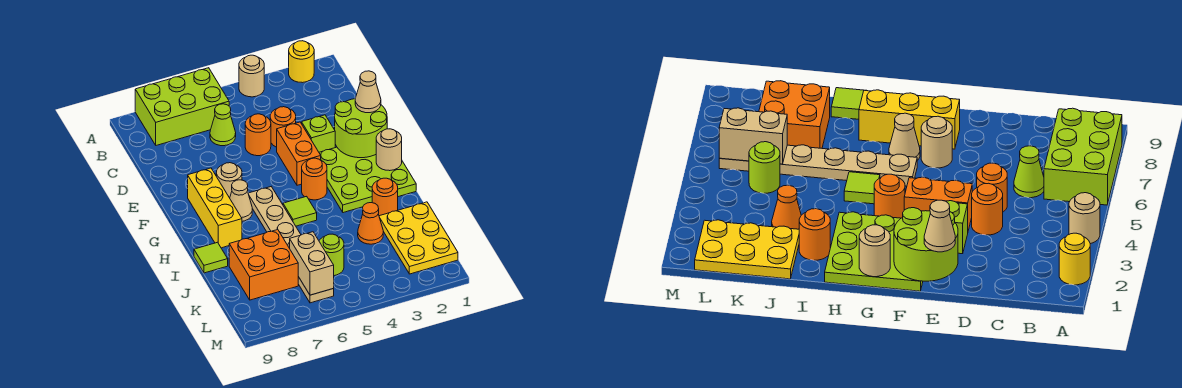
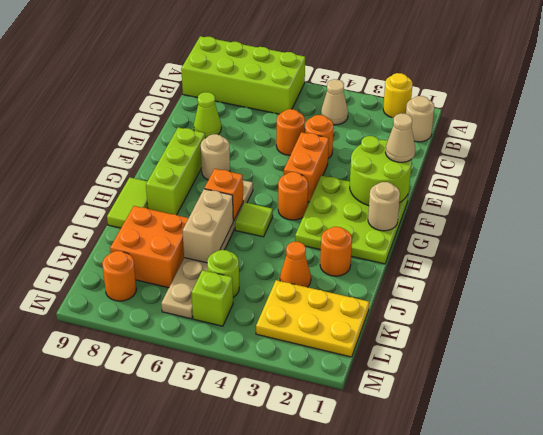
tan 1x1 round brick [239,55,264,97] -> tan 1x1 round brick moved to [406,96,434,142]
lime 2x3 brick [135,68,229,145] -> lime 2x4 brick [181,36,305,114]
lime 1x1 cone [210,104,236,146] -> lime 1x1 cone moved to [194,92,221,138]
lime 1x1 brick [302,115,335,152] -> lime 1x1 brick moved to [191,270,233,326]
yellow 1x3 brick [188,168,242,248] -> lime 1x3 brick [146,127,205,215]
tan 1x1 cone [230,180,252,221] -> tan 1x1 cone moved to [321,79,348,125]
none -> orange 1x1 brick [204,169,243,221]
lime 1x1 tile [194,242,228,273] -> lime 1x2 tile [107,178,148,228]
yellow 2x3 plate [379,202,458,274] -> yellow 2x3 plate turned to [256,280,369,357]
tan 1x2 brick [290,232,334,295] -> tan 1x2 brick moved to [182,189,233,263]
none -> orange 1x1 round brick [102,251,136,301]

